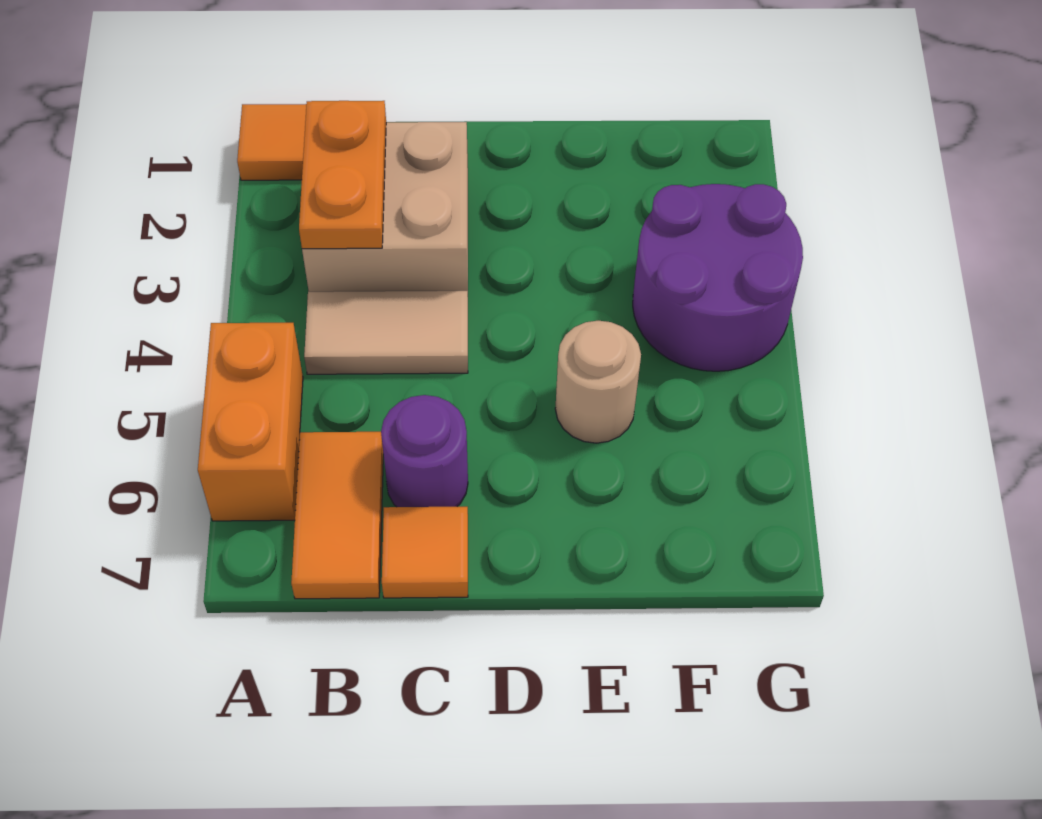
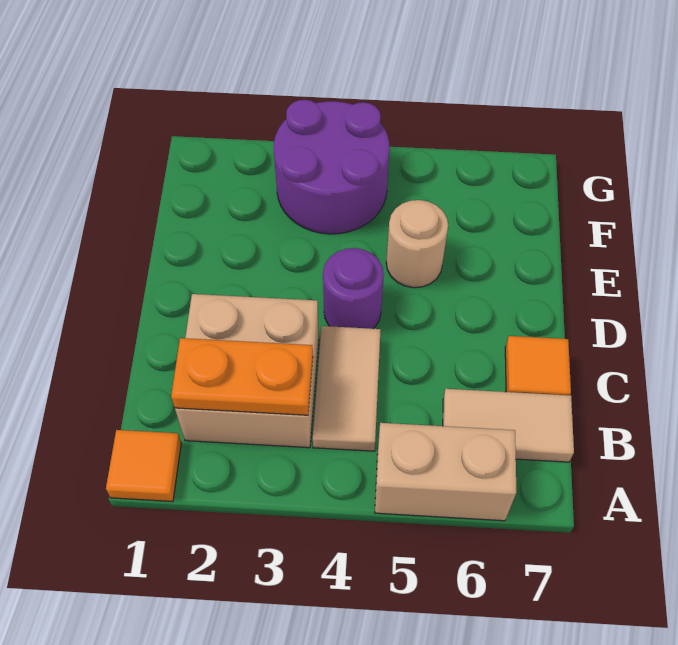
orange 1x2 brick [198,323,303,521] -> tan 1x2 brick [375,423,516,521]
orange 1x2 tile [291,432,383,599] -> tan 1x2 tile [443,389,574,462]
purple 1x1 round brick [381,395,468,507] -> purple 1x1 round brick moved to [323,248,384,329]

